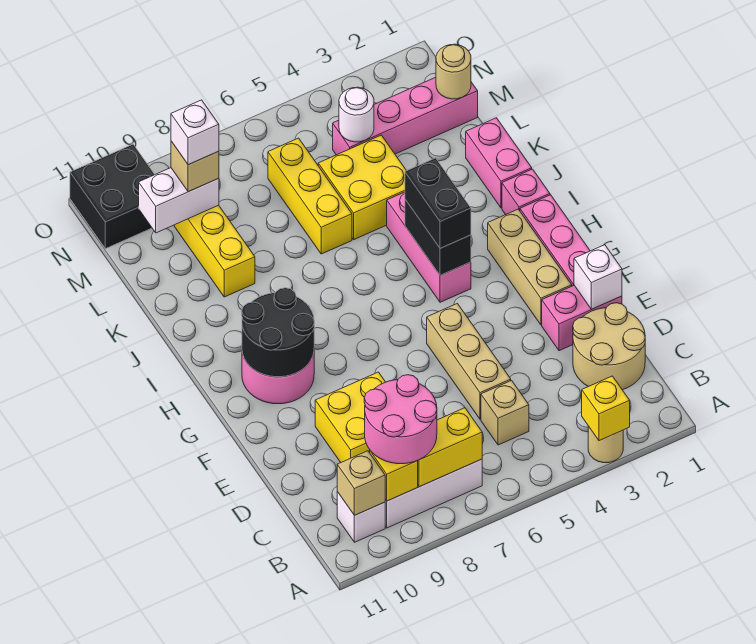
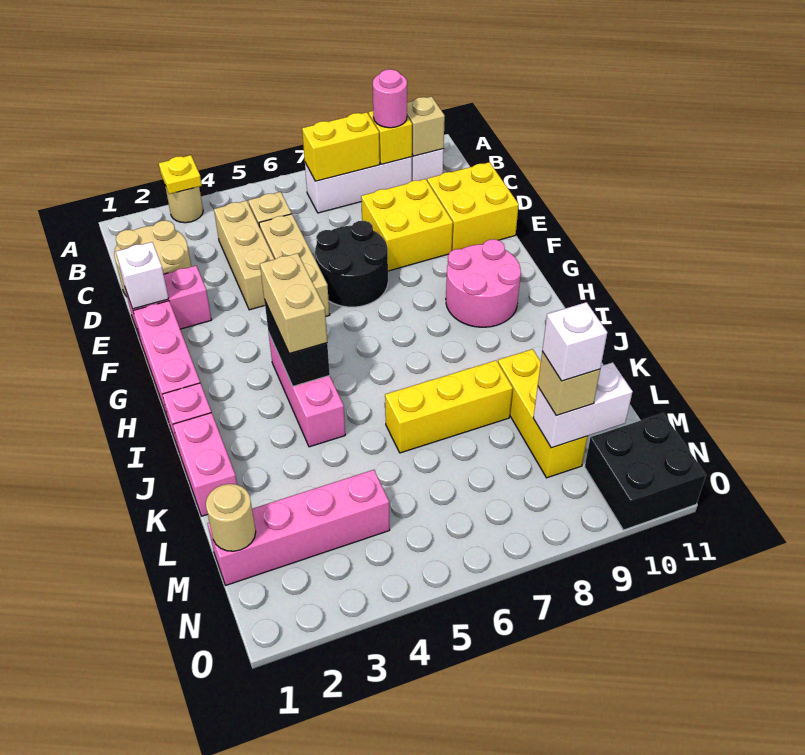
yellow 1x1 brick [582,376,630,441] -> yellow 1x1 plate [159,155,202,194]
pink 2x2 round brick [364,375,437,464] -> pink 1x1 round brick [373,69,407,128]
tan 1x3 brick [488,209,572,325] -> tan 1x3 brick moved to [214,200,274,310]
black 2x2 round brick [242,288,314,377] -> black 2x2 round brick moved to [315,221,388,307]
black 1x2 brick [405,158,471,248] -> tan 1x2 brick [260,253,327,354]
yellow 2x2 brick [318,135,406,239] -> yellow 2x2 brick moved to [427,162,519,251]
yellow 1x3 brick [268,138,352,254] -> yellow 1x3 brick turned to [385,361,513,453]
white 1x1 round brick [339,87,374,142] -> none

